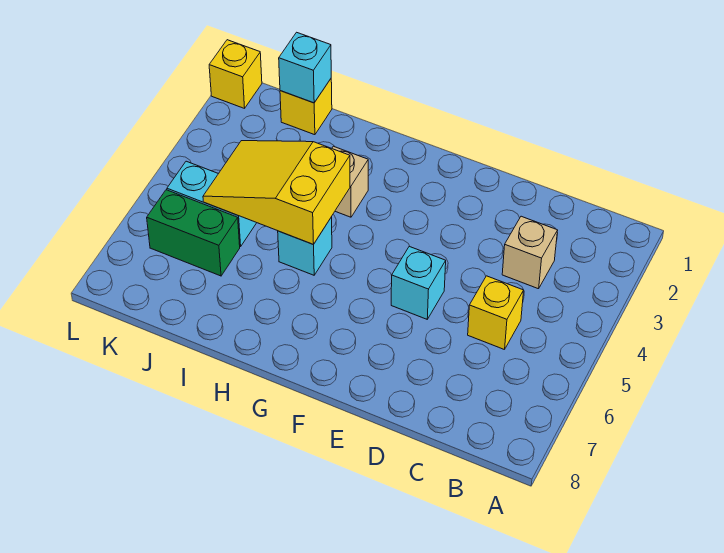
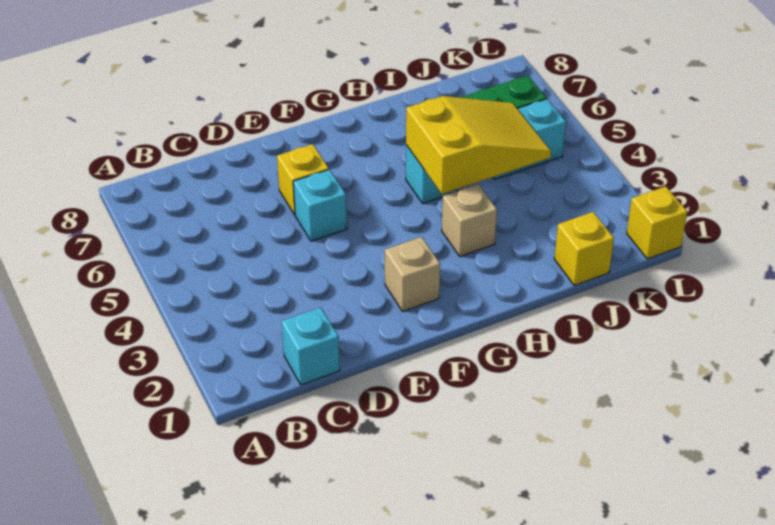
tan 1x1 brick [502,216,558,289] -> tan 1x1 brick moved to [385,237,440,312]
yellow 1x1 brick [468,276,524,350] -> yellow 1x1 brick moved to [277,144,329,215]
cyan 1x1 brick [279,32,331,103] -> cyan 1x1 brick moved to [282,307,340,385]

